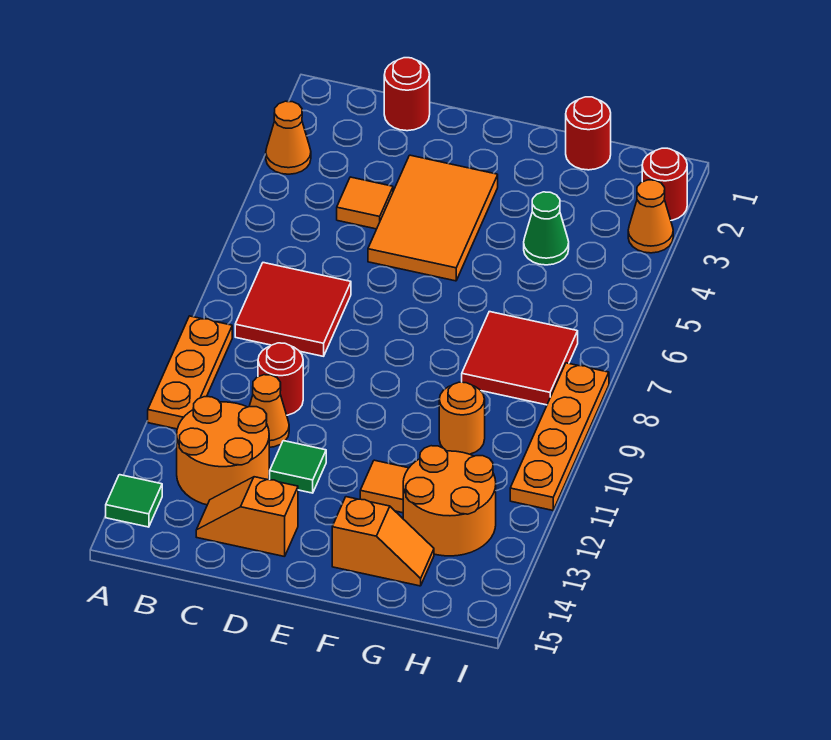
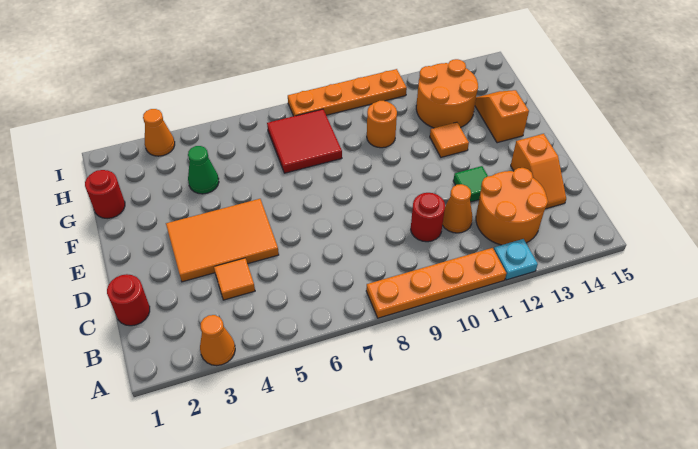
orange 1x3 plate [148,316,232,429] -> orange 1x4 plate [366,248,506,318]
none -> cyan 1x1 plate [494,239,538,280]
green 1x1 tile [106,475,162,527] -> none
red 2x2 tile [235,263,351,356] -> none
red 1x1 round brick [642,148,687,220] -> none

